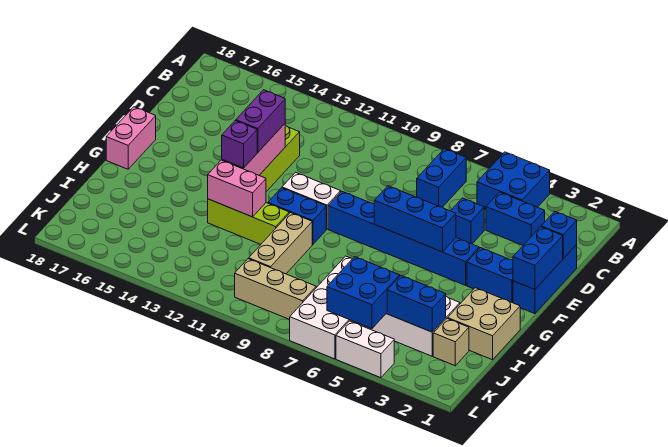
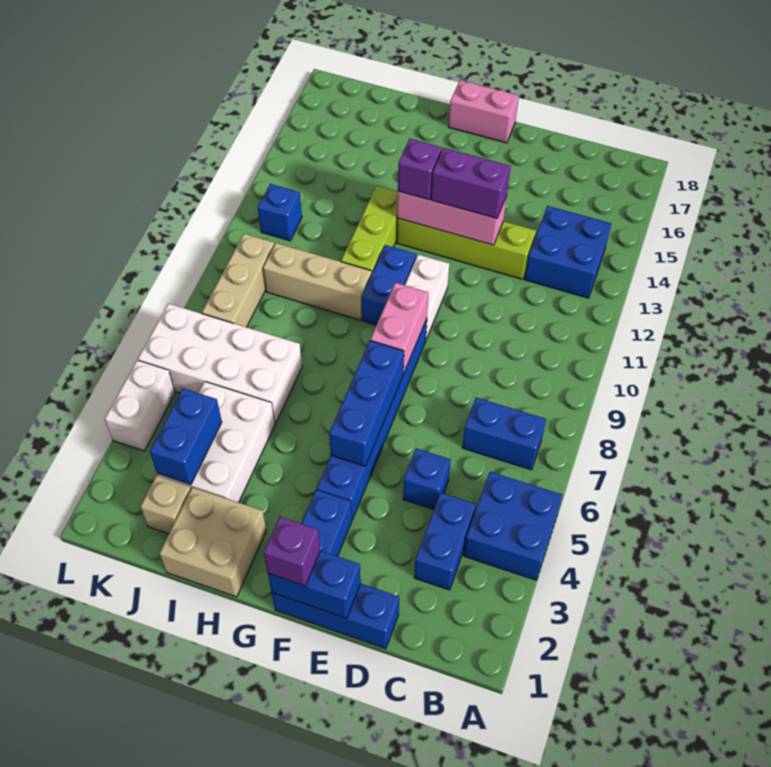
blue 1x1 brick [541,211,577,259] -> blue 1x1 brick moved to [258,184,302,241]
none -> purple 1x1 brick [264,517,320,586]
pink 1x2 brick [208,160,266,217] -> pink 1x2 brick moved to [370,283,428,374]
blue 2x2 brick [327,257,400,329] -> blue 2x2 brick moved to [525,206,611,298]

